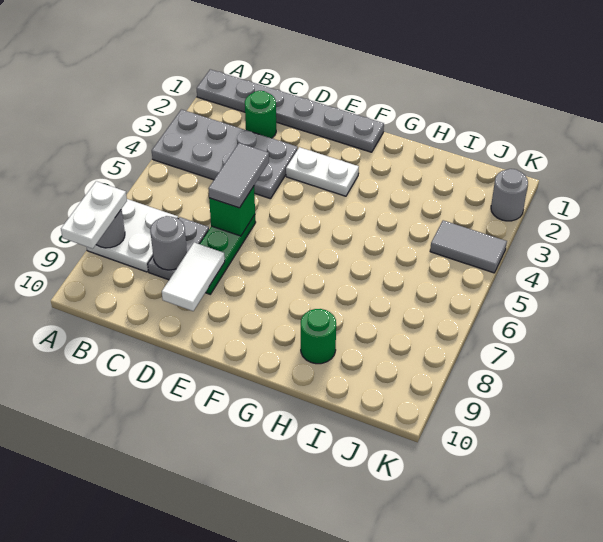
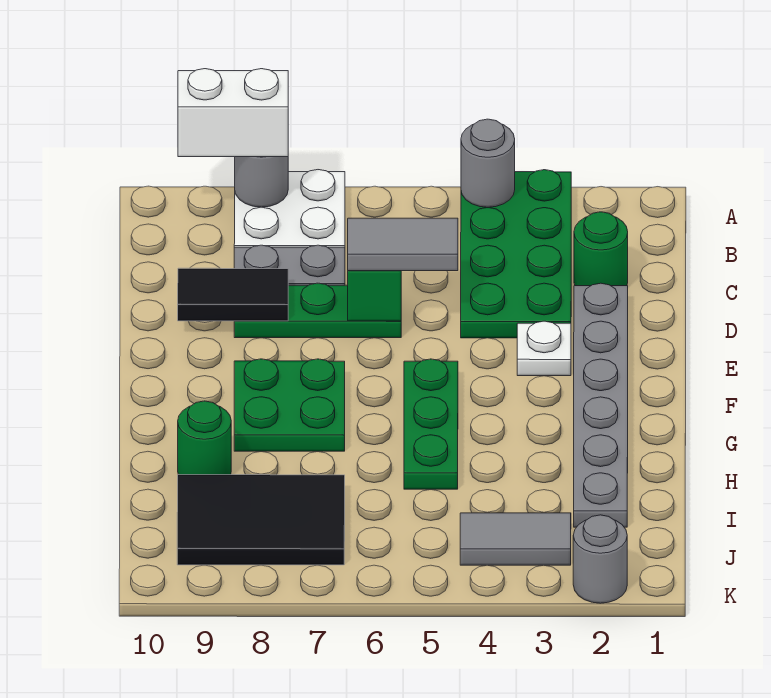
grey 1x6 plate [197,69,384,152] -> grey 1x6 plate moved to [574,283,628,527]
grey 2x4 plate [152,109,298,199] -> green 2x4 plate [461,170,571,338]
white 1x2 plate [61,181,127,249] -> white 1x2 brick [178,69,288,157]
grey 1x1 round brick [150,216,187,270] -> grey 1x1 round brick moved to [461,119,515,207]
white 1x2 tile [162,242,225,311] -> black 1x2 tile [178,268,288,321]
white 1x2 plate [286,147,359,196] -> white 1x1 plate [517,321,571,376]
none -> green 1x3 plate [404,359,458,489]
none -> green 2x2 plate [234,359,345,451]
none -> black 2x3 tile [177,475,345,565]
grey 1x2 tile [430,220,507,273] -> grey 1x2 tile turned to [460,513,571,565]

